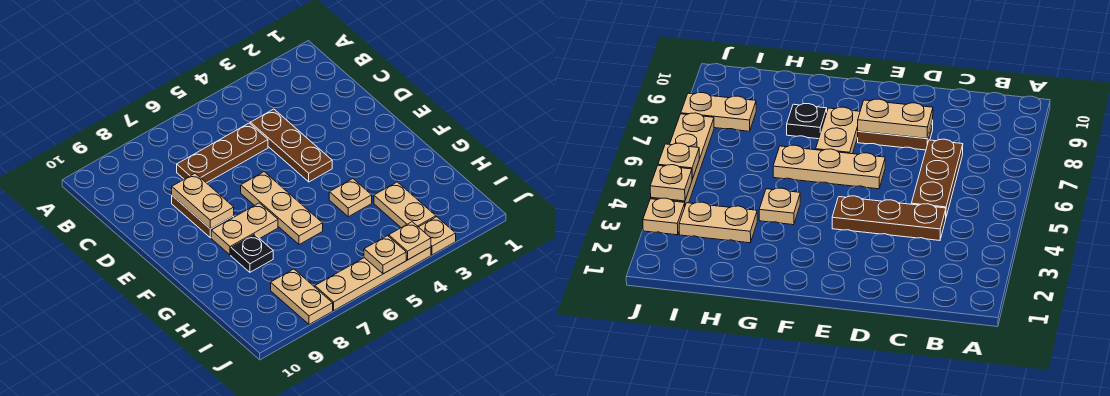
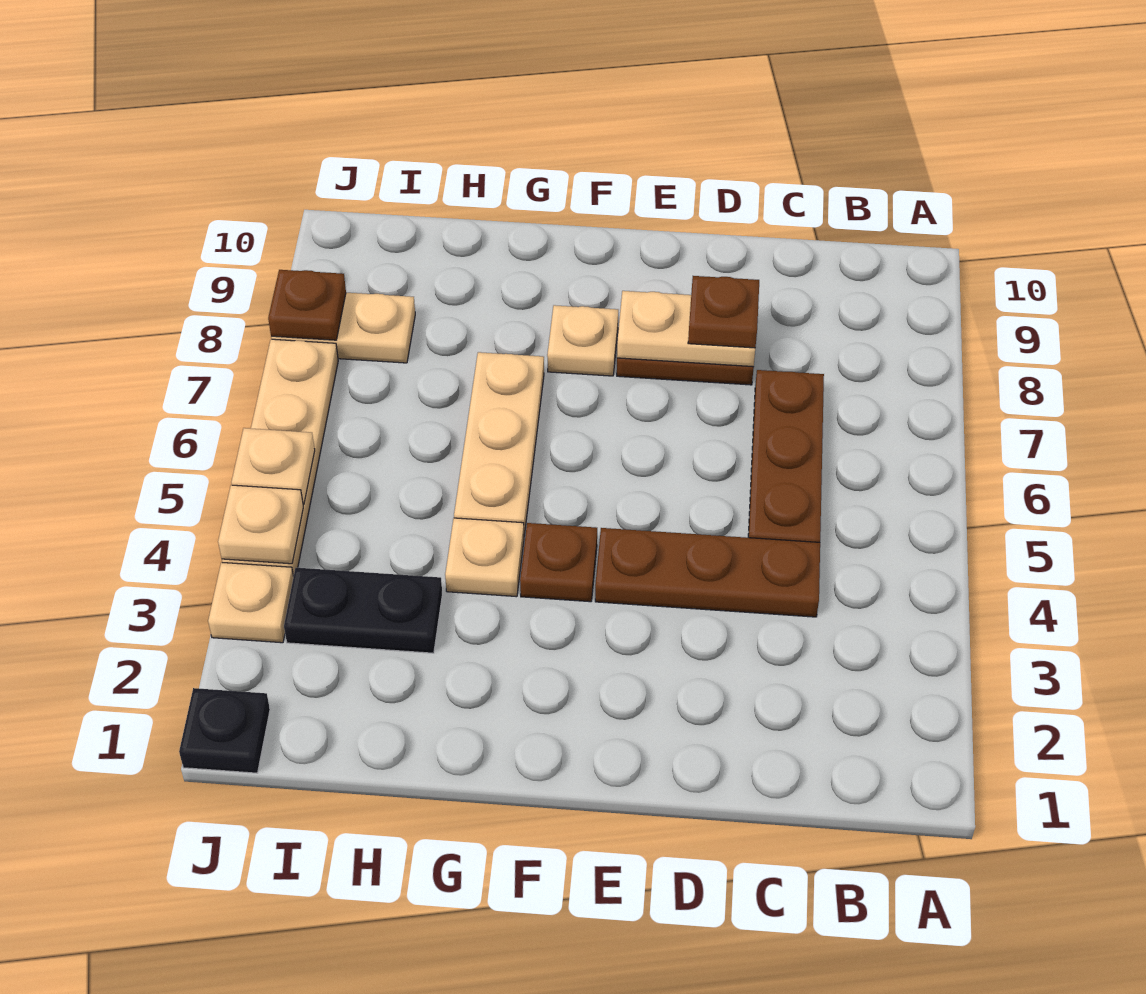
none -> brown 1x1 plate [688,276,759,348]
tan 1x3 plate [241,172,323,245] -> tan 1x3 plate turned to [454,352,544,535]
none -> brown 1x1 plate [520,523,597,602]
tan 1x2 plate [211,203,278,255] -> tan 1x1 plate [547,305,618,376]
black 1x1 plate [231,234,273,272] -> black 1x1 plate moved to [179,688,270,773]
tan 1x2 plate [374,182,436,228] -> black 1x2 plate [284,568,442,653]
none -> brown 1x1 plate [268,270,346,340]

